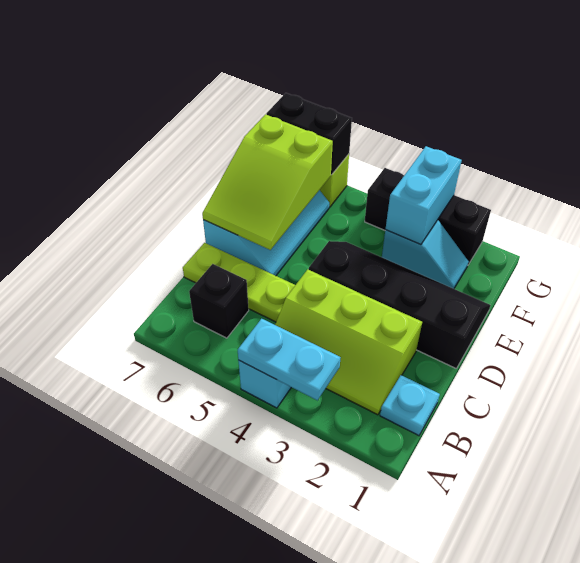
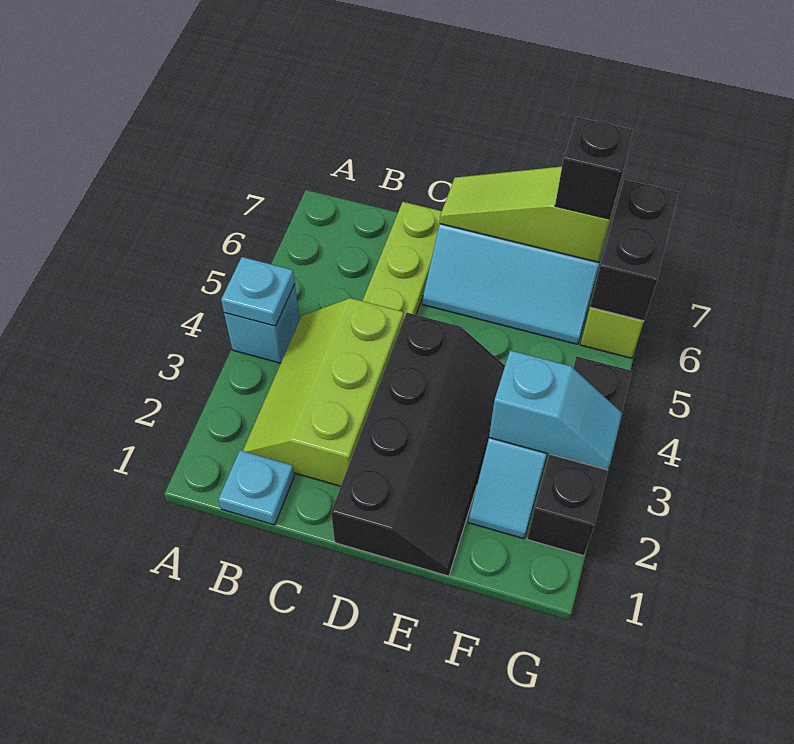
cyan 1x2 plate [238,319,341,400] -> cyan 1x1 plate [221,257,295,326]
black 1x1 brick [189,264,249,338] -> black 1x1 brick moved to [555,117,633,219]
lime 2x3 slope [202,114,333,250] -> lime 1x3 slope [440,166,618,262]
cyan 1x2 brick [385,146,462,245] -> cyan 1x2 slope [489,350,622,470]

